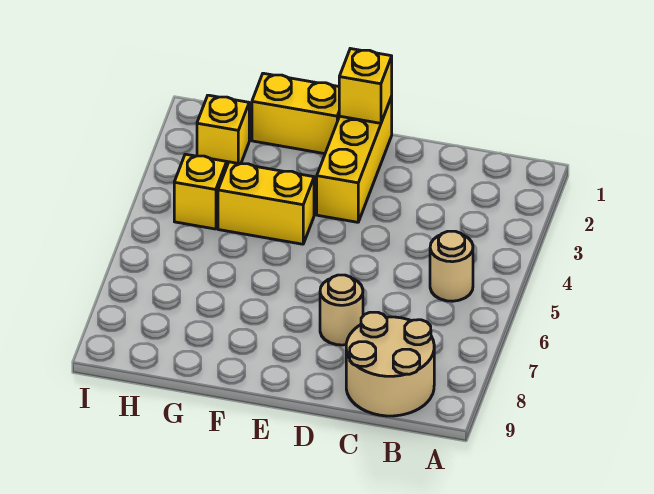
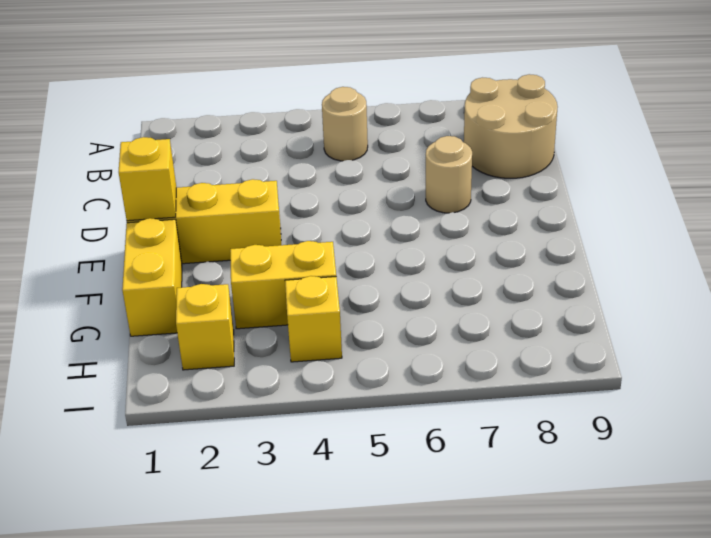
yellow 1x2 brick [218,162,314,244] -> yellow 1x2 brick turned to [230,241,336,329]

